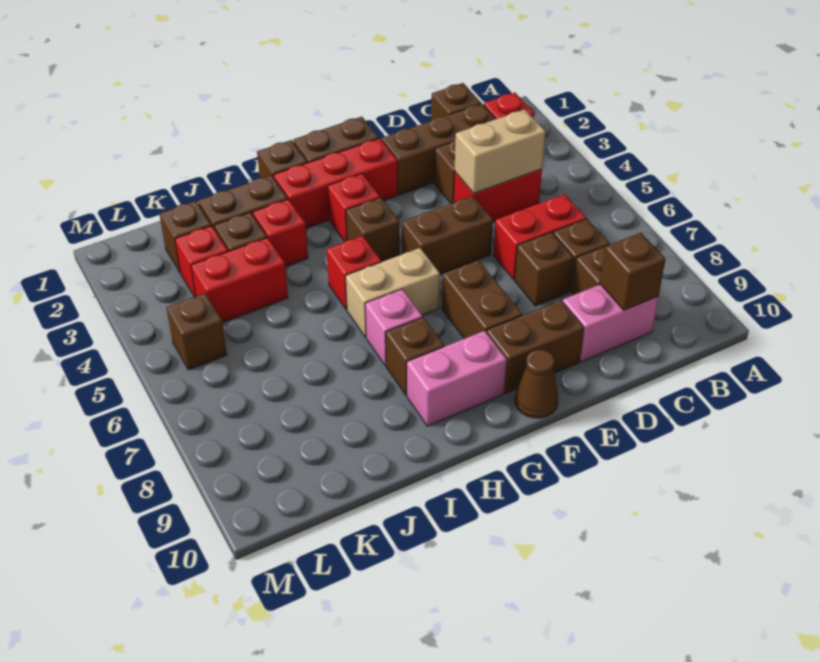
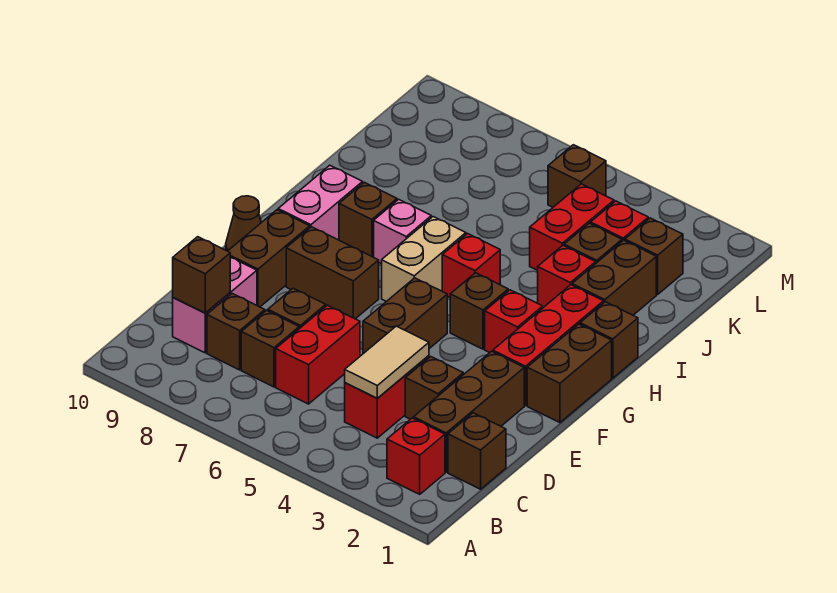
tan 1x2 brick [455,109,545,193] -> tan 1x2 tile [345,326,429,398]

